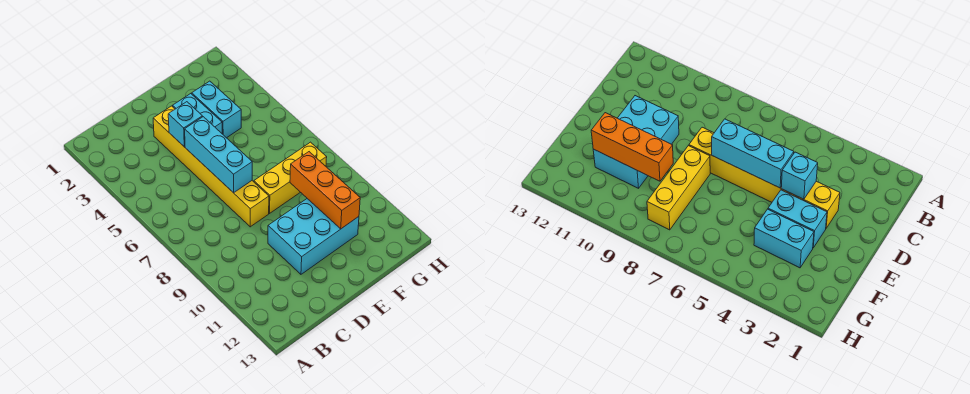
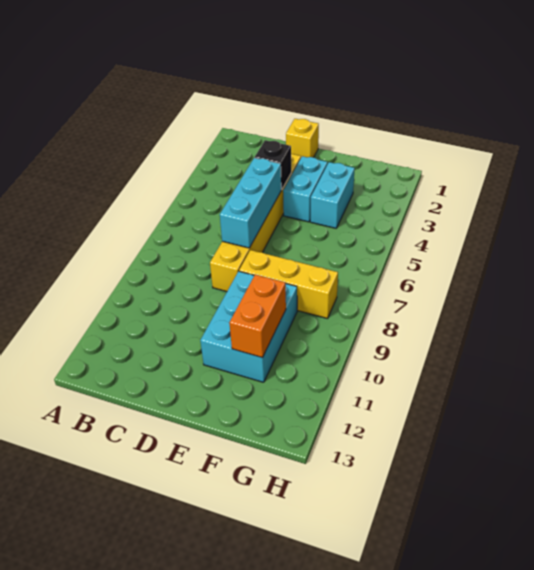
none -> yellow 1x1 brick [286,119,319,157]
cyan 1x1 brick [168,102,202,147] -> black 1x1 brick [255,140,291,189]
cyan 2x3 brick [268,199,359,274] -> cyan 2x3 brick turned to [200,271,297,382]
orange 1x3 brick [290,152,360,229] -> orange 1x2 brick [229,274,286,358]

